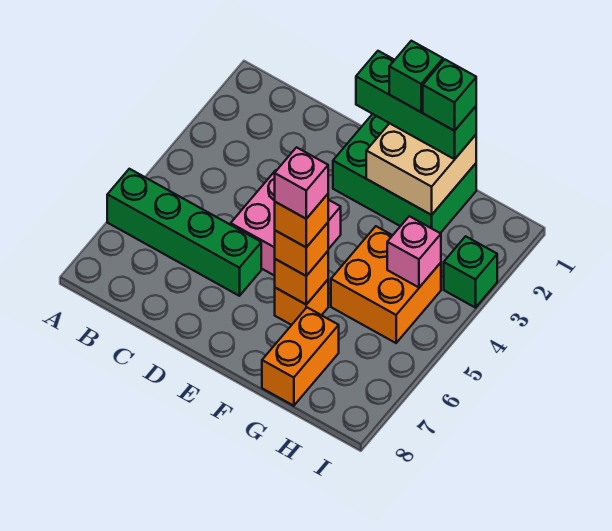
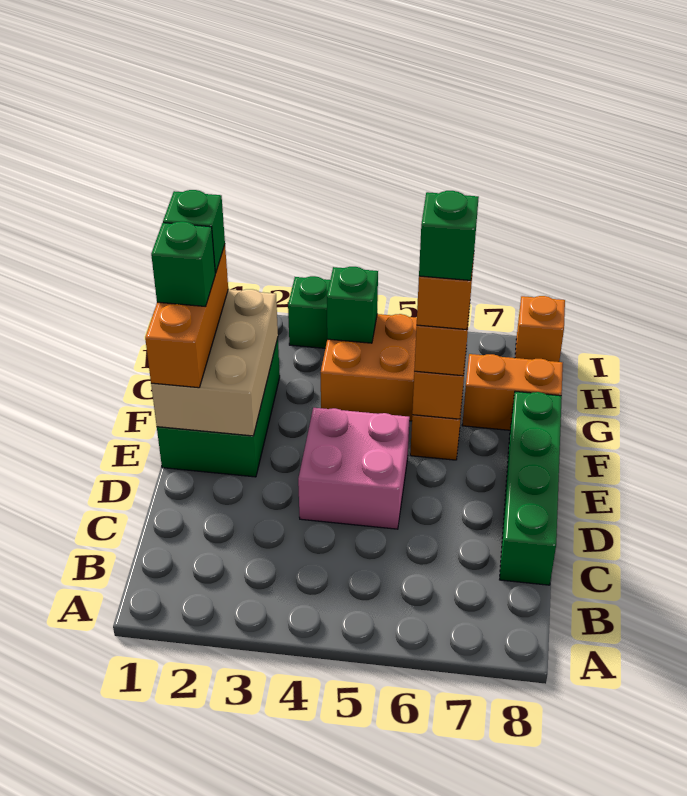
green 1x4 brick [107,169,261,296] -> green 1x4 brick moved to [500,391,562,585]
green 1x3 brick [356,51,476,159] -> orange 1x3 brick [145,245,228,388]
tan 2x2 brick [366,123,476,215] -> tan 2x3 brick [151,289,278,436]
pink 1x1 brick [275,147,328,219] -> green 1x1 brick [419,191,479,280]
pink 1x1 brick [387,216,441,287] -> green 1x1 brick [327,267,378,343]
none -> orange 1x1 brick [515,296,565,362]

